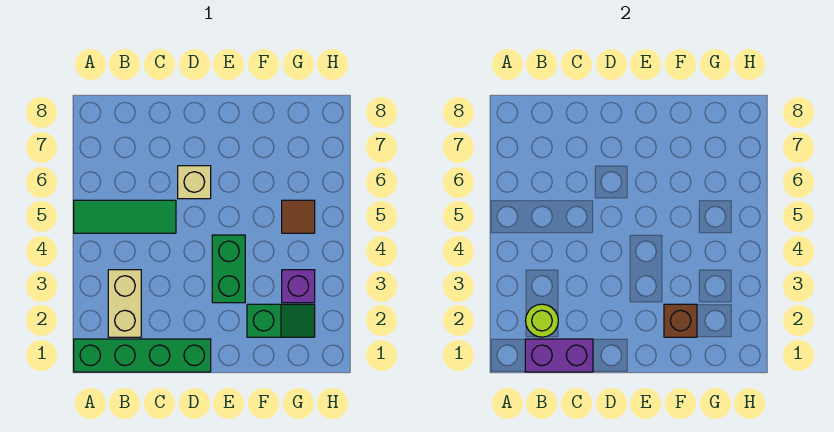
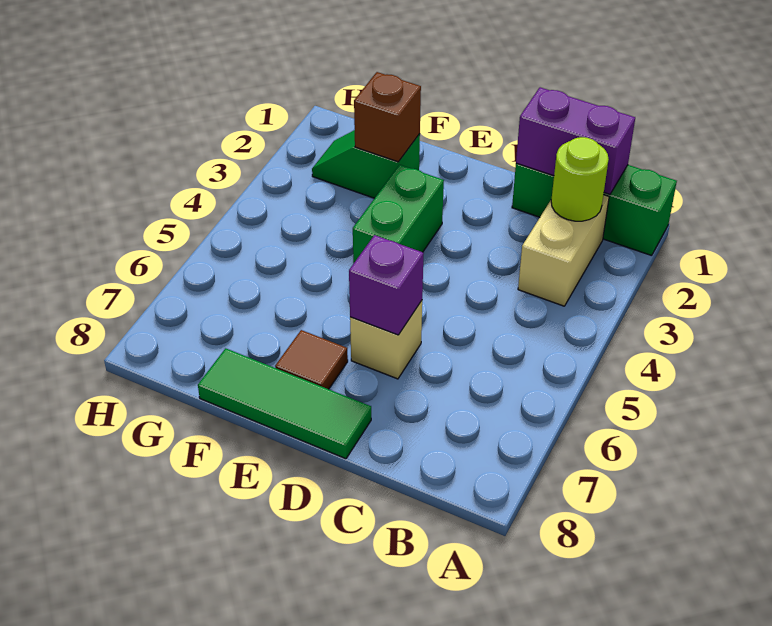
green 1x4 brick [74,339,211,372] -> green 1x3 brick [512,163,677,256]
green 1x3 tile [74,200,176,233] -> green 1x3 tile moved to [198,348,371,459]
purple 1x1 brick [282,270,315,303] -> purple 1x1 brick moved to [349,235,424,335]
brown 1x1 tile [282,200,315,233] -> brown 1x1 tile moved to [275,330,348,389]

